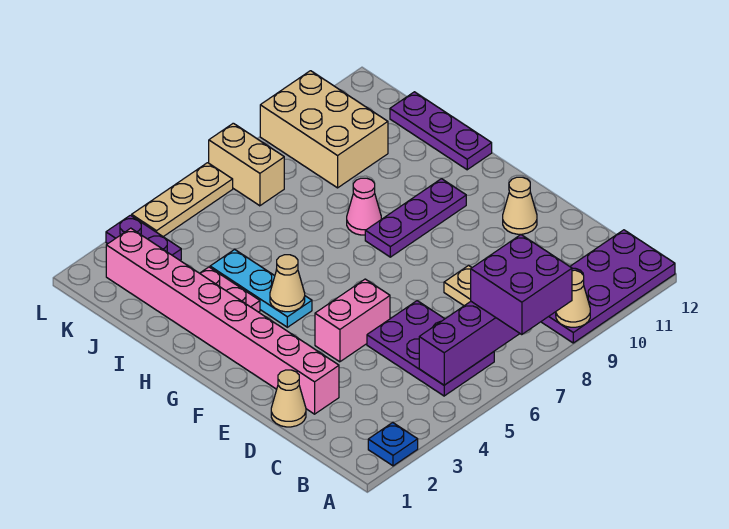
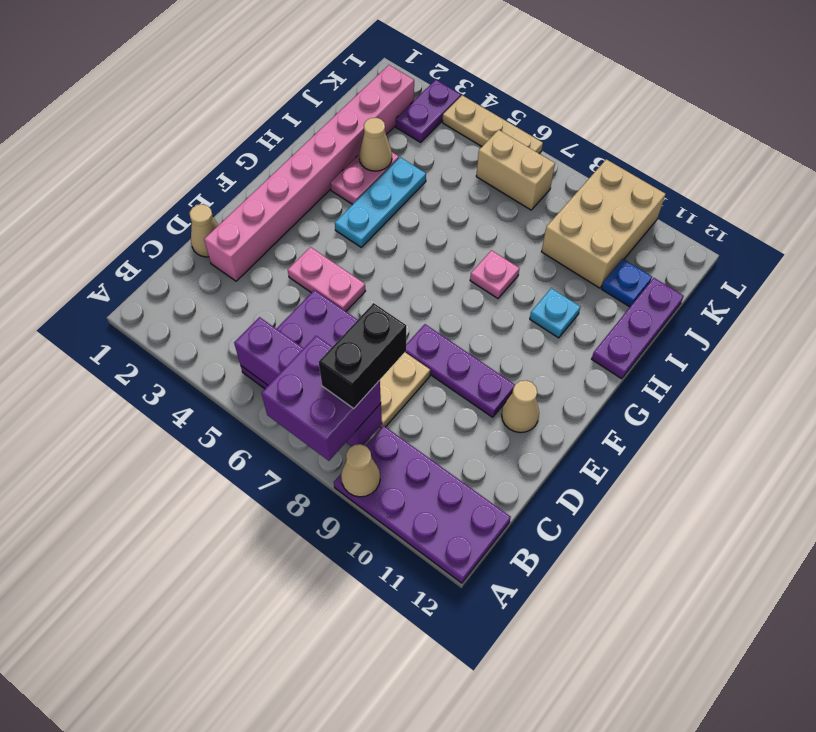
blue 1x1 plate [368,423,418,466] -> blue 1x1 plate moved to [602,259,652,307]
none -> black 1x2 brick [319,303,406,408]
pink 1x2 brick [315,279,390,362] -> pink 1x2 plate [288,247,365,311]
tan 1x1 cone [270,255,305,312] -> tan 1x1 cone moved to [359,118,392,171]
purple 1x3 plate [365,179,466,257] -> purple 1x3 plate moved to [405,324,515,417]
pink 1x1 cone [347,178,381,235] -> pink 1x1 plate [470,250,519,298]
none -> cyan 1x1 plate [530,288,580,338]
tan 1x2 brick [209,123,284,206] -> tan 1x2 brick turned to [476,130,555,210]

